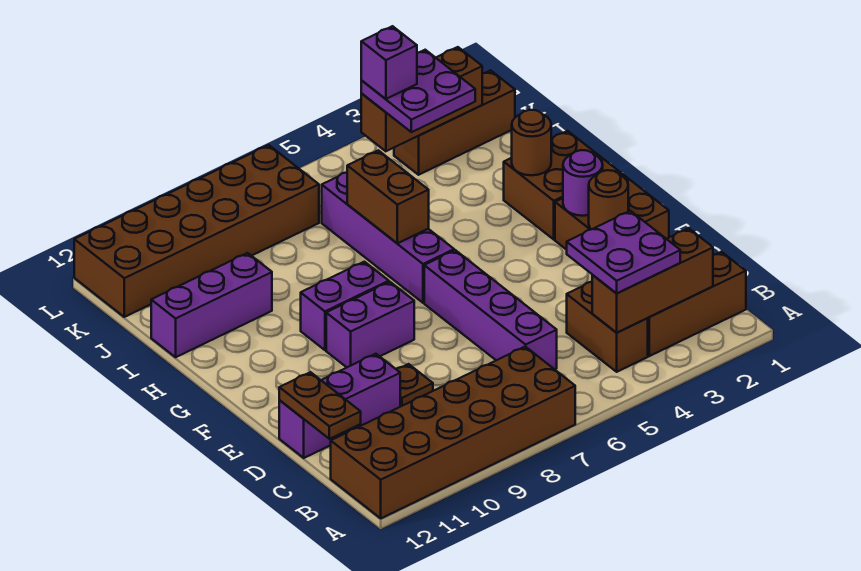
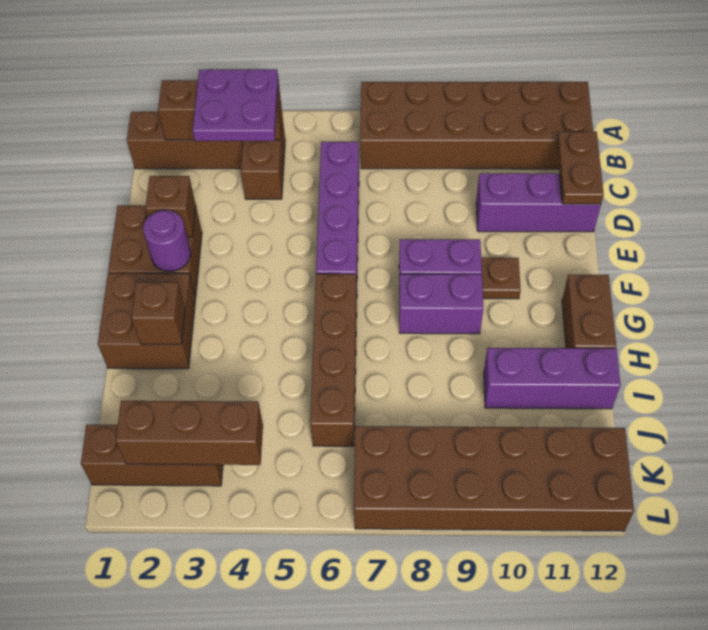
brown 1x1 plate [396,364,433,407] -> brown 1x1 plate moved to [481,258,521,299]
brown 1x1 round brick [589,170,628,229] -> brown 1x1 brick [146,176,196,237]
purple 1x4 brick [322,172,454,303] -> brown 1x4 brick [310,274,357,446]
brown 1x1 round brick [512,110,551,175] -> brown 1x1 brick [131,282,185,344]
brown 1x2 brick [347,150,429,243] -> brown 1x2 brick moved to [562,274,616,348]
purple 2x2 plate [361,50,475,132] -> none
purple 1x1 brick [361,26,417,99] -> none

